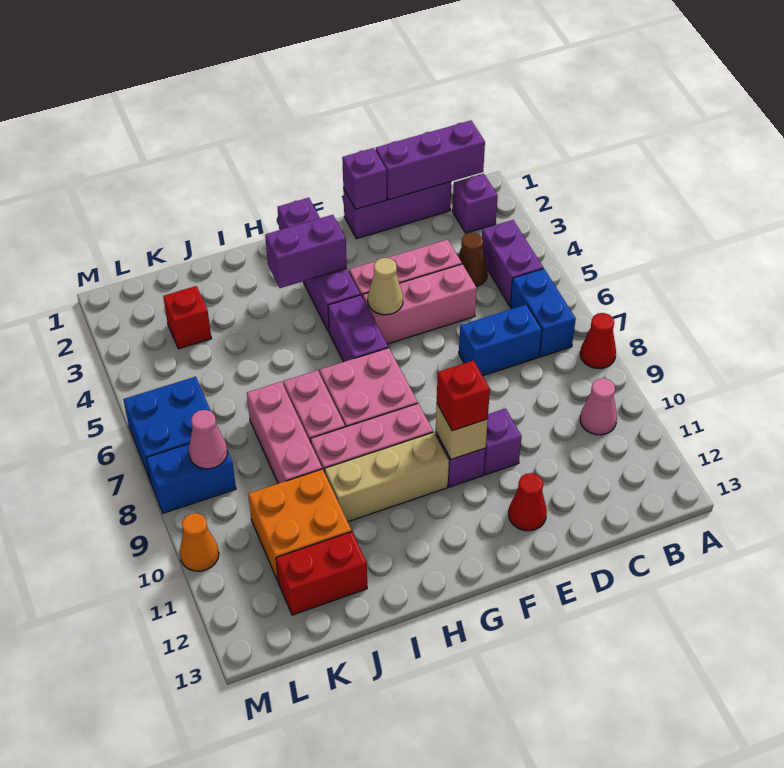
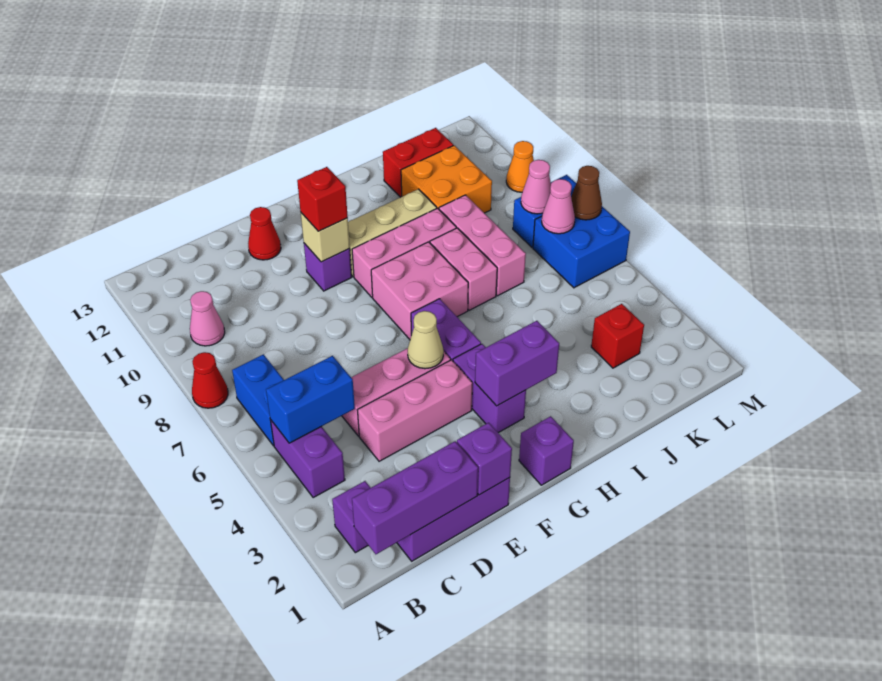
brown 1x1 cone [458,233,488,286] -> brown 1x1 cone moved to [571,166,602,220]
blue 1x2 brick [459,304,542,376] -> blue 1x2 brick moved to [266,356,355,443]
purple 1x1 brick [484,409,522,475] -> none
none -> pink 1x1 cone [542,179,575,234]

